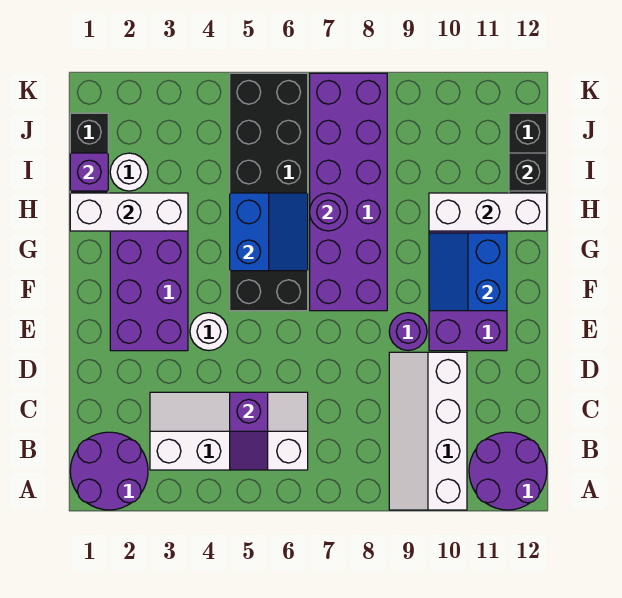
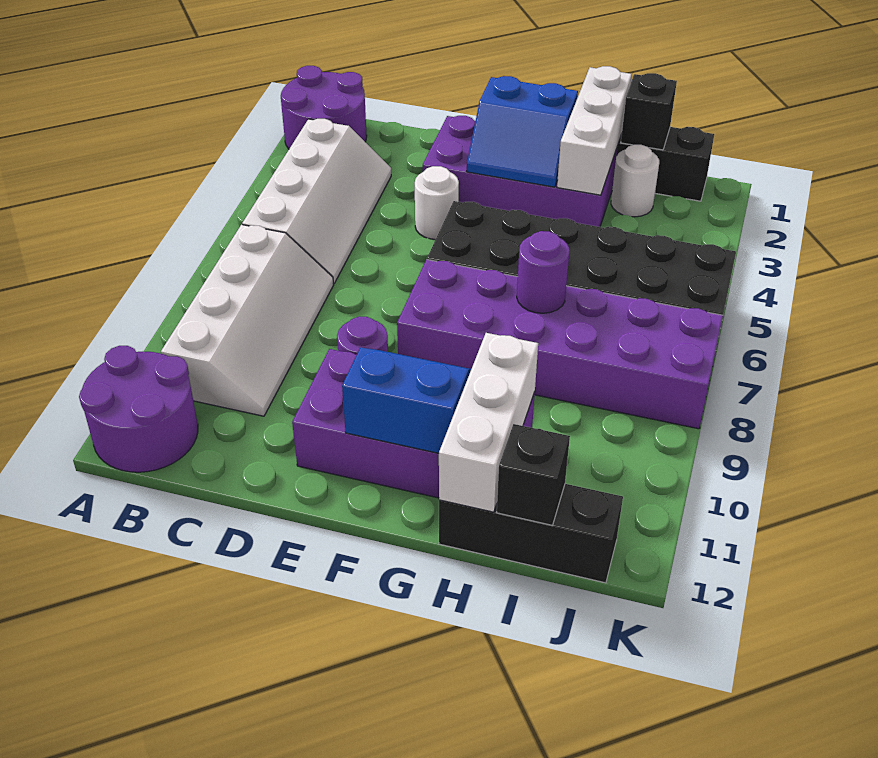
white 2x4 slope [389,352,467,510] -> white 2x4 slope turned to [161,225,334,416]
purple 1x2 slope [230,392,268,470] -> none
blue 2x2 slope [230,193,308,271] -> blue 2x2 slope moved to [467,76,578,187]
purple 1x1 brick [70,153,108,191] -> black 1x1 brick [621,73,677,150]

